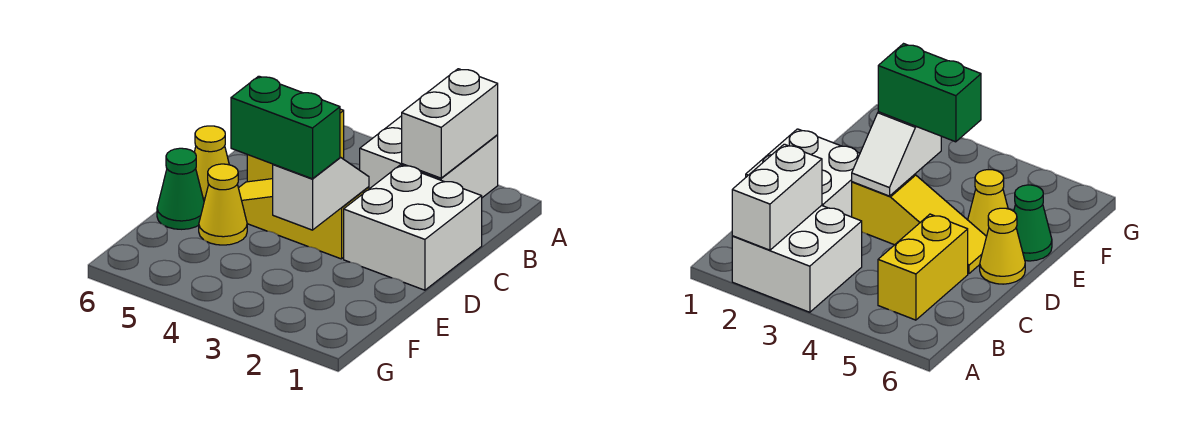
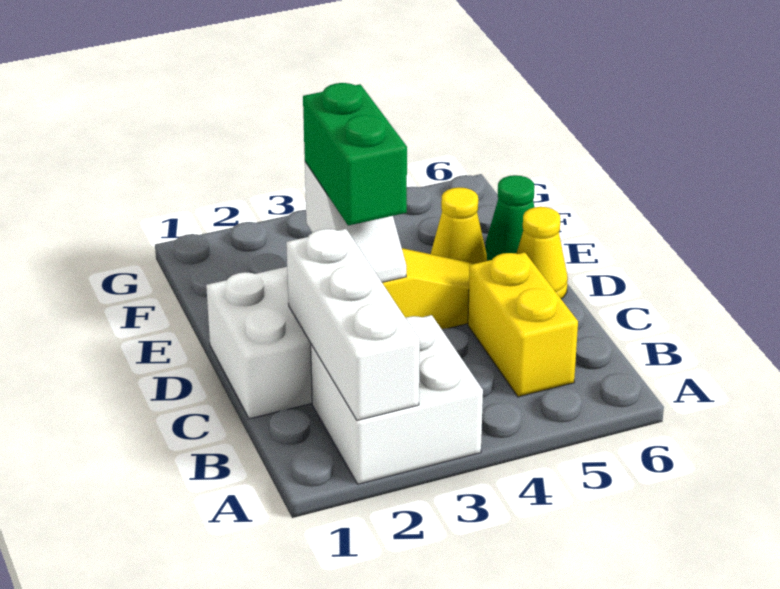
white 1x2 brick [402,69,498,178] -> white 1x3 brick [286,229,420,420]
green 1x2 brick [231,76,340,179] -> green 1x2 brick turned to [303,83,407,226]

